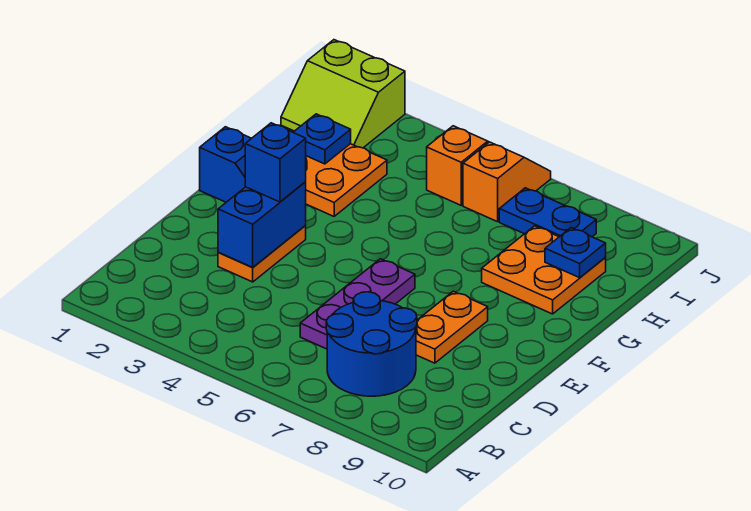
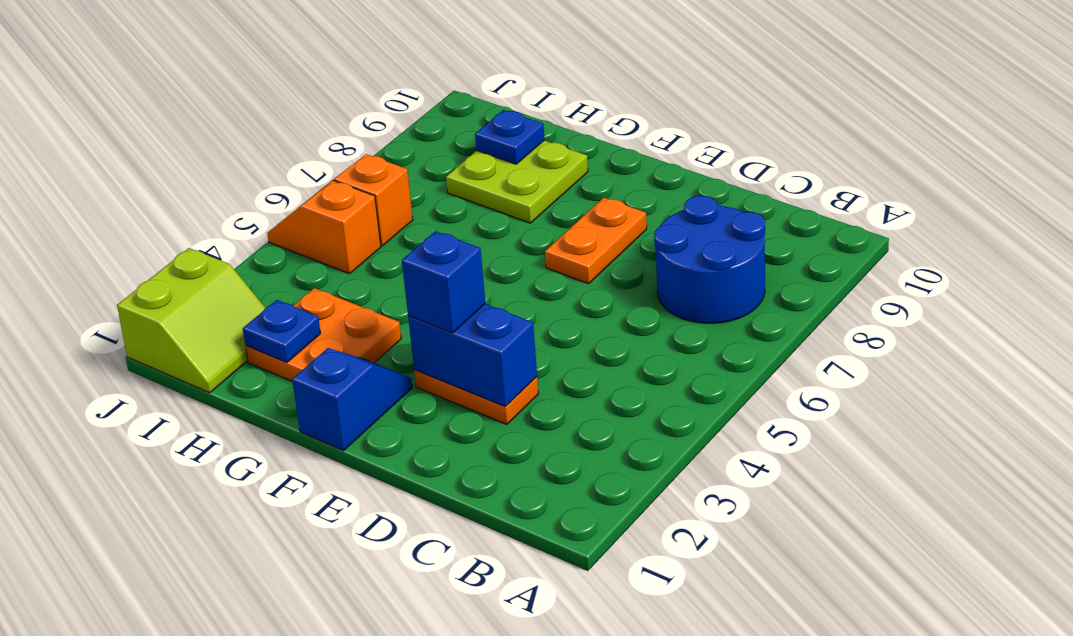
purple 1x3 plate [300,259,415,349] -> none
orange 1x2 plate [416,291,488,363] -> orange 1x2 plate turned to [545,198,647,284]
orange 2x2 plate [482,226,606,314] -> lime 2x2 plate [446,141,588,223]
blue 1x2 plate [499,188,596,237] -> none

